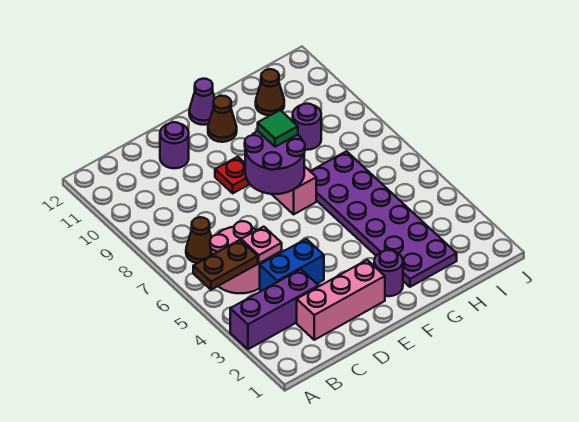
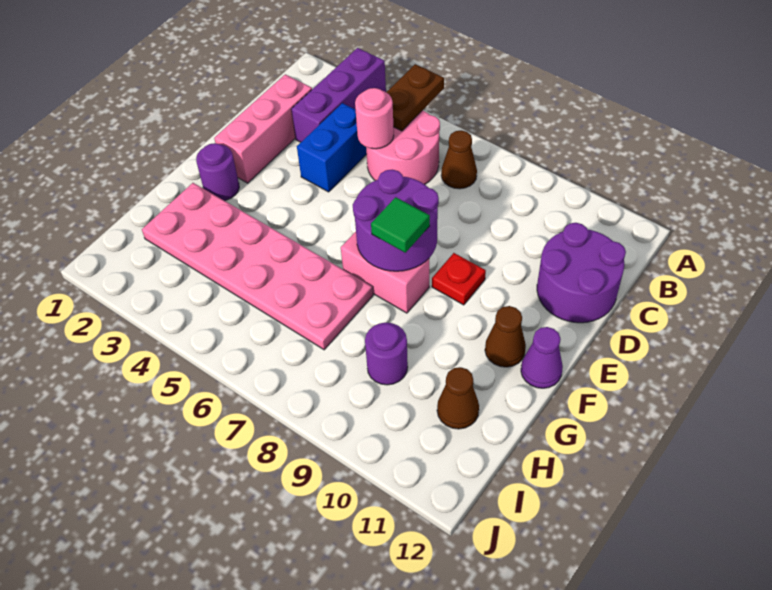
pink 1x1 plate [241,227,282,263] -> pink 1x1 round brick [355,88,394,149]
purple 1x1 round brick [160,122,189,168] -> purple 2x2 round brick [537,223,626,323]
purple 2x6 plate [310,151,457,287] -> pink 2x6 plate [142,183,373,350]

